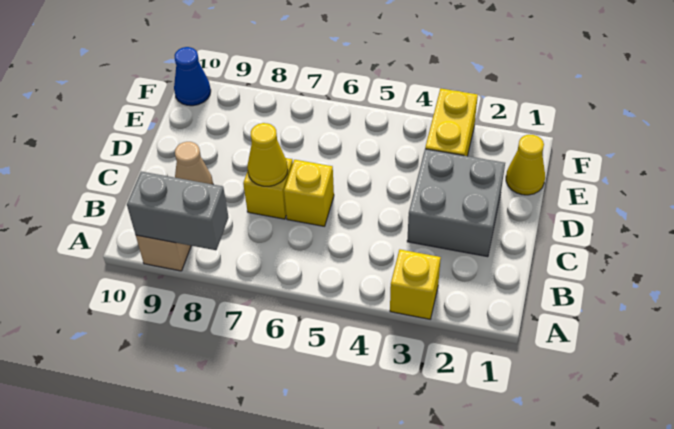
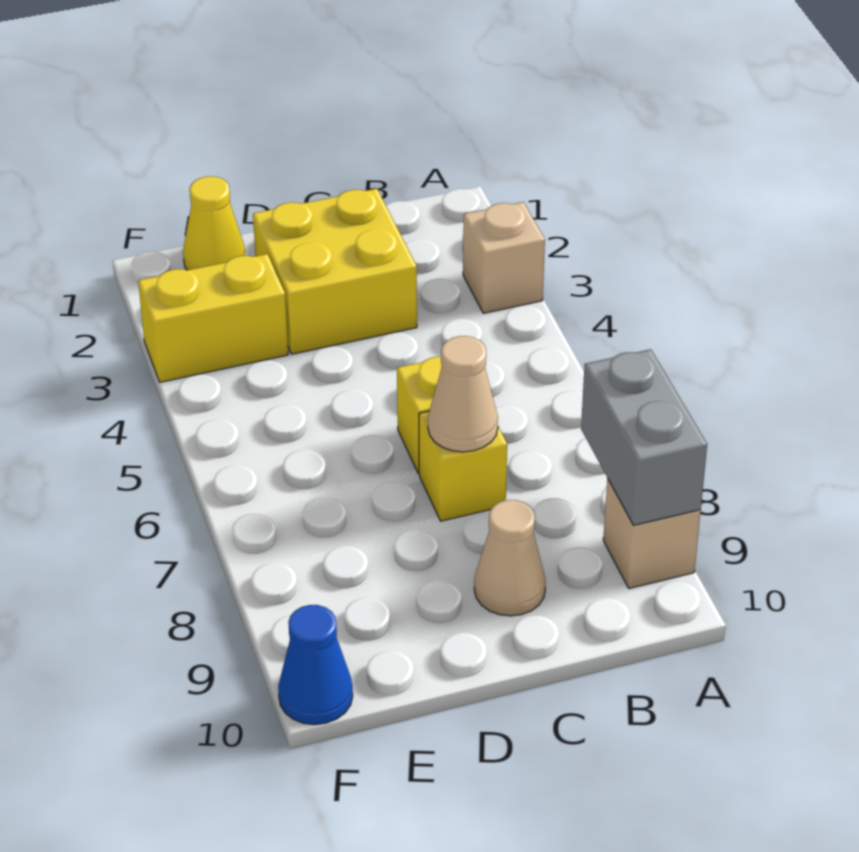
yellow 1x1 brick [390,250,441,319] -> tan 1x1 brick [463,202,545,313]
grey 2x2 brick [407,149,505,257] -> yellow 2x2 brick [253,189,417,354]
yellow 1x1 cone [247,123,288,186] -> tan 1x1 cone [428,336,498,452]

